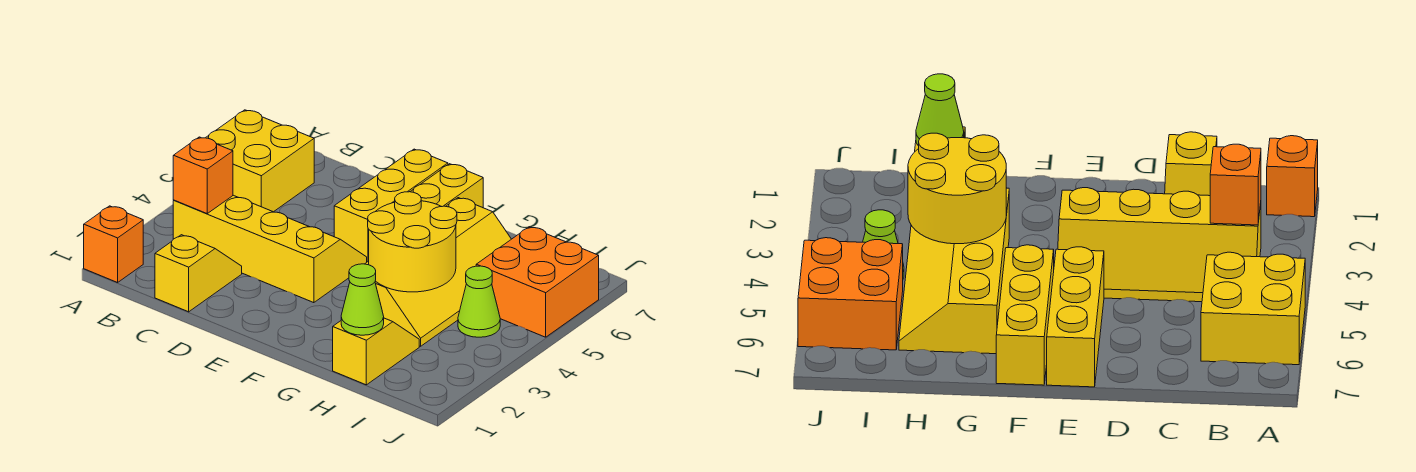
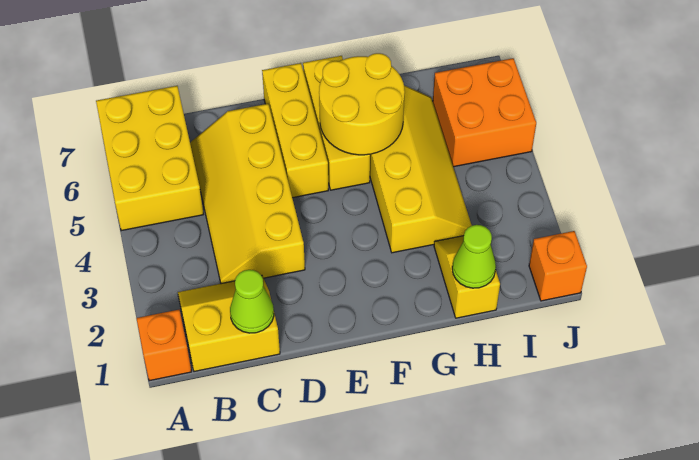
yellow 2x2 brick [206,110,314,212] -> yellow 2x3 brick [96,86,203,231]
yellow 2x4 slope [173,195,367,303] -> yellow 2x4 slope turned to [190,104,305,283]
orange 1x1 brick [173,137,233,213] -> orange 1x1 brick moved to [529,231,587,301]
yellow 1x2 slope [155,235,242,312] -> yellow 2x2 slope [178,276,280,372]
yellow 2x2 round brick [368,192,457,292] -> yellow 2x2 round brick moved to [319,53,405,155]
lime 1x1 cone [458,266,500,337] -> lime 1x1 cone moved to [230,270,274,333]

